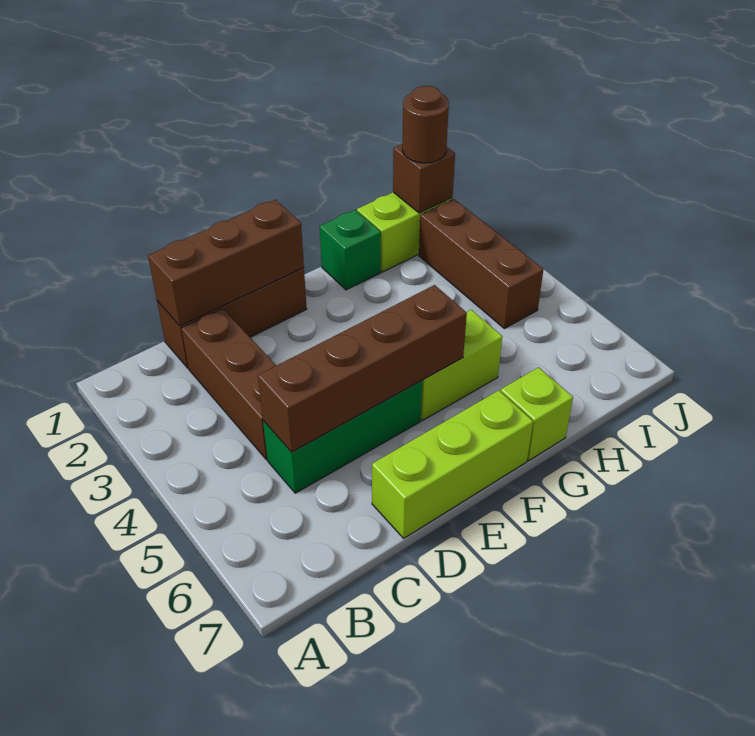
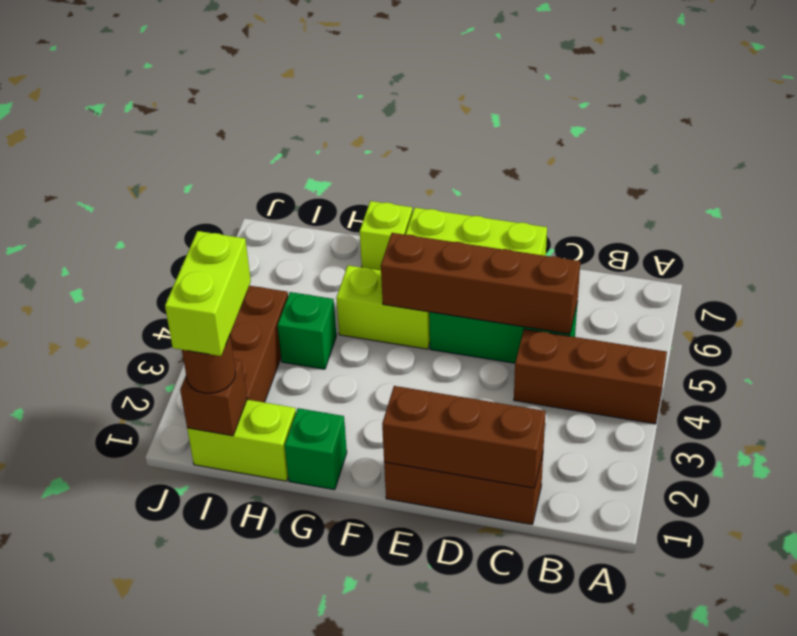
brown 1x3 brick [181,309,276,460] -> brown 1x3 brick turned to [514,329,667,424]
none -> green 1x1 brick [278,292,336,369]
none -> lime 1x2 brick [165,231,251,356]

